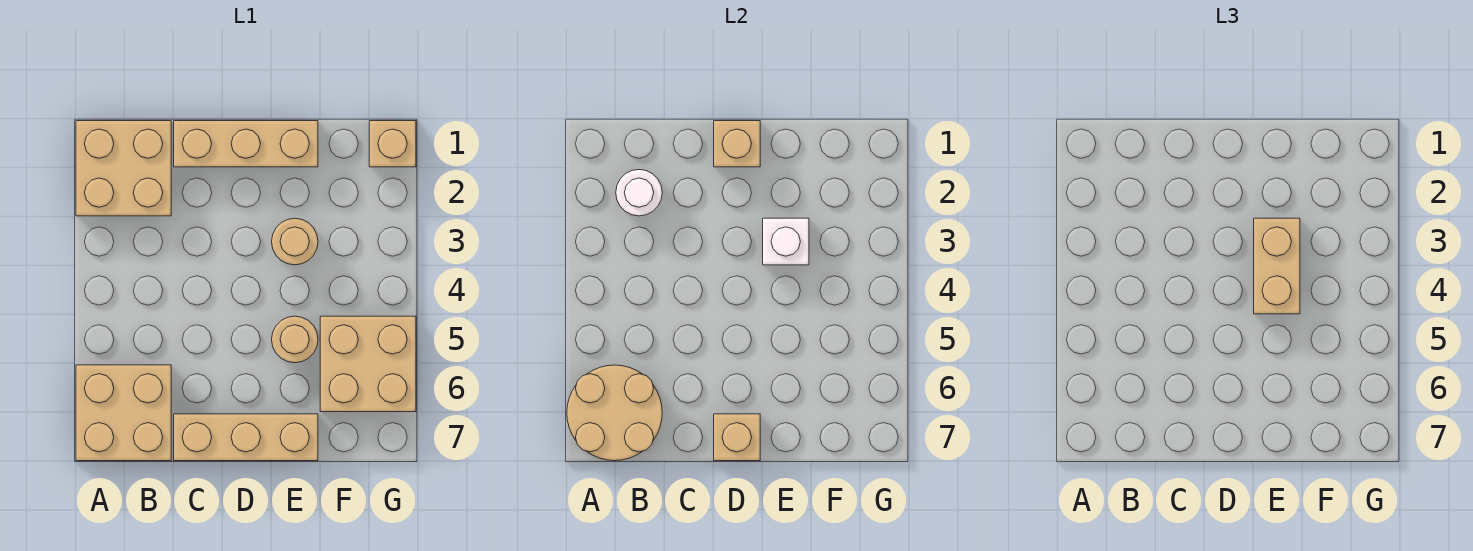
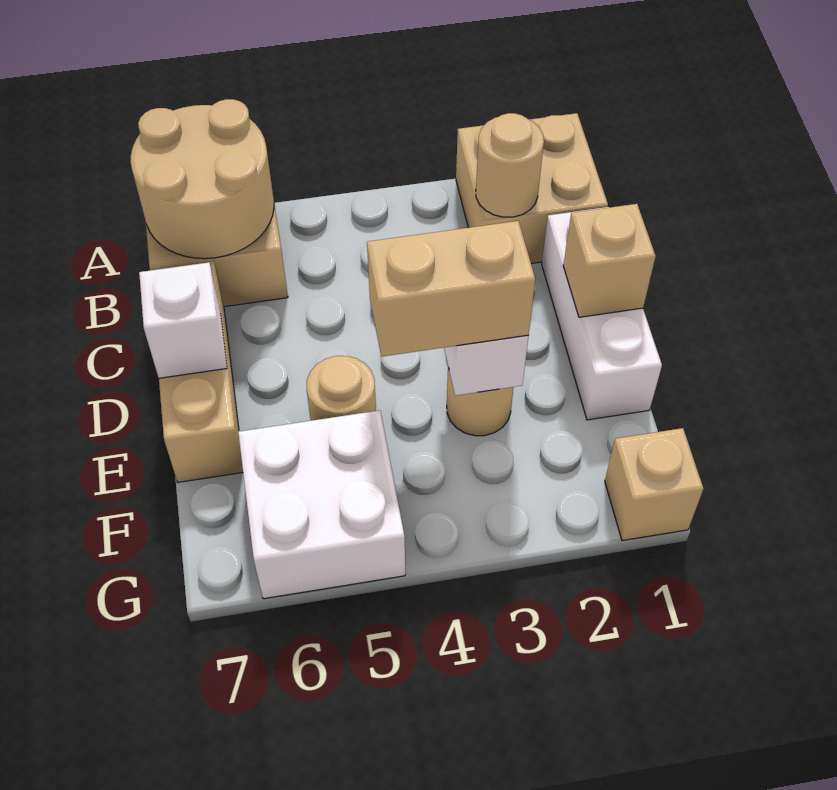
white 1x1 round brick [616,170,662,216] -> tan 1x1 round brick [476,113,544,217]
tan 1x3 brick [174,121,318,167] -> white 1x3 brick [542,207,662,420]
tan 1x1 brick [714,414,760,461] -> white 1x1 brick [139,263,227,378]
tan 2x2 brick [320,316,416,412] -> white 2x2 brick [238,410,405,599]

